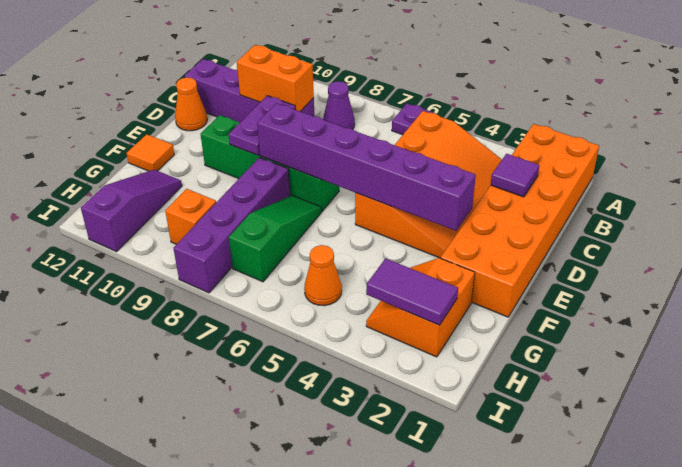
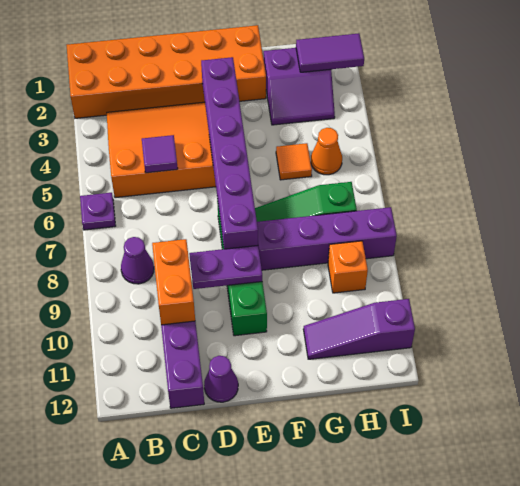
purple 1x1 tile [491,154,539,197] -> purple 1x1 tile moved to [142,135,178,173]
orange 1x1 cone [175,77,207,131] -> purple 1x1 cone [204,356,238,402]
orange 1x1 tile [127,134,174,171] -> orange 1x1 tile moved to [276,143,312,180]
orange 2x2 slope [366,258,475,357] -> purple 2x2 slope [264,48,335,125]
purple 1x2 tile [366,258,458,325] -> purple 1x2 tile turned to [296,33,364,72]

